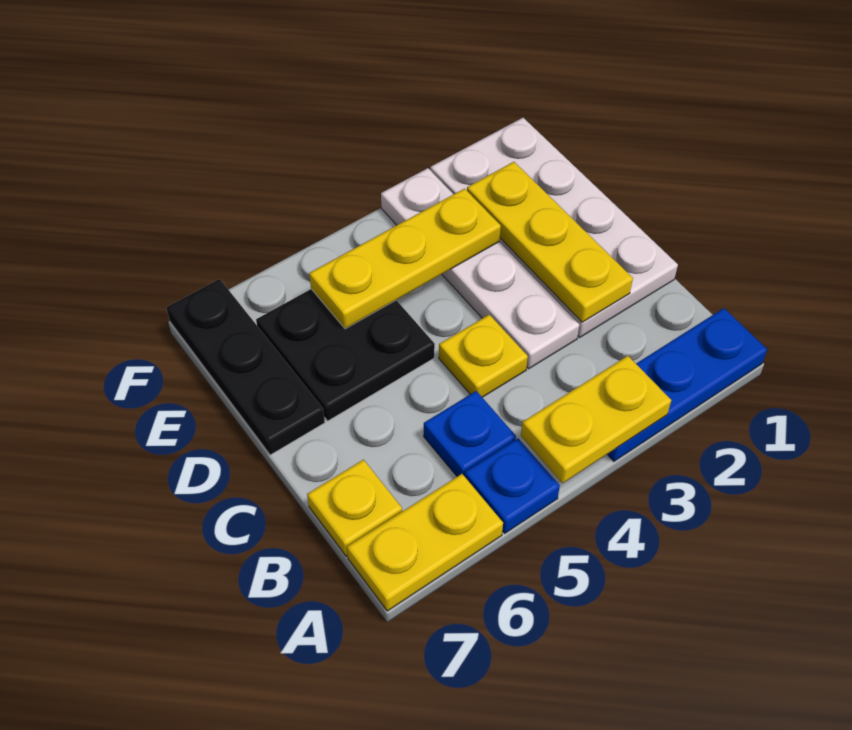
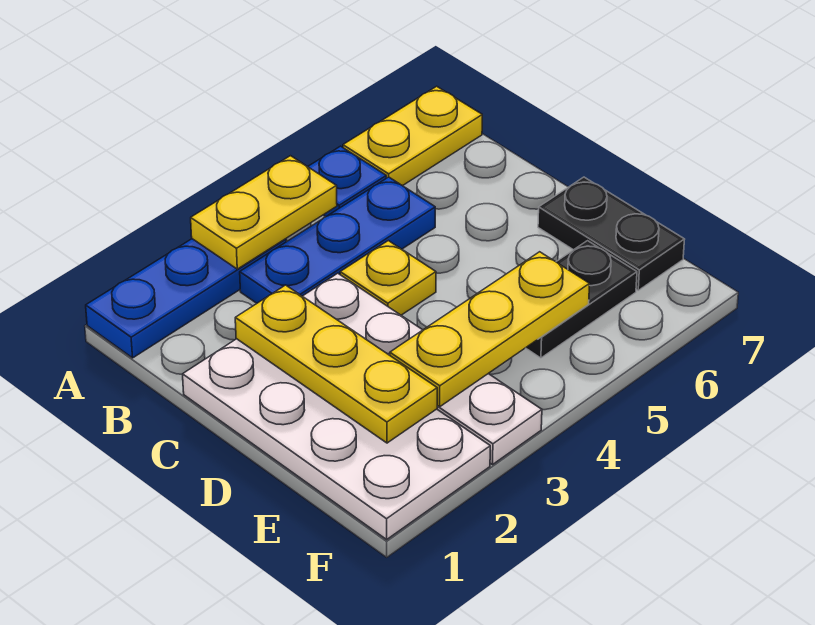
blue 1x1 plate [424,391,516,477] -> blue 1x3 plate [240,177,435,303]
yellow 1x1 plate [307,460,402,556] -> none
black 2x2 plate [256,289,435,421] -> black 1x2 plate [526,241,637,358]
black 1x3 plate [166,279,325,455] -> black 1x2 plate [538,177,685,290]

